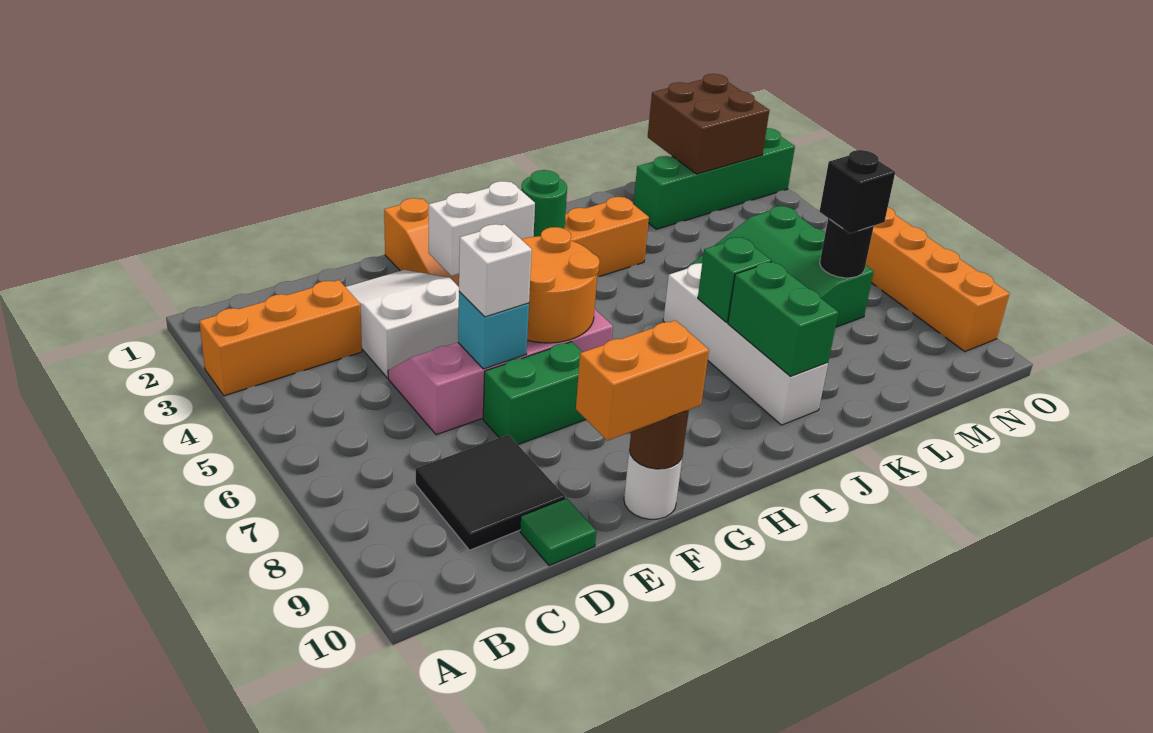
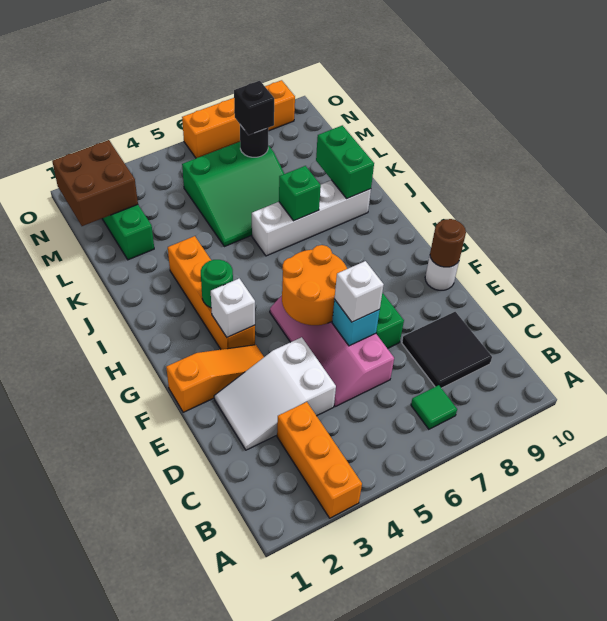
green 1x1 tile [520,498,596,566] -> green 1x1 tile moved to [411,385,457,429]
orange 1x2 brick [576,320,709,441] -> none
white 1x2 brick [429,181,535,276] -> white 1x1 brick [211,278,255,337]
green 1x2 brick [728,262,839,376] -> green 1x2 brick turned to [316,125,374,199]

